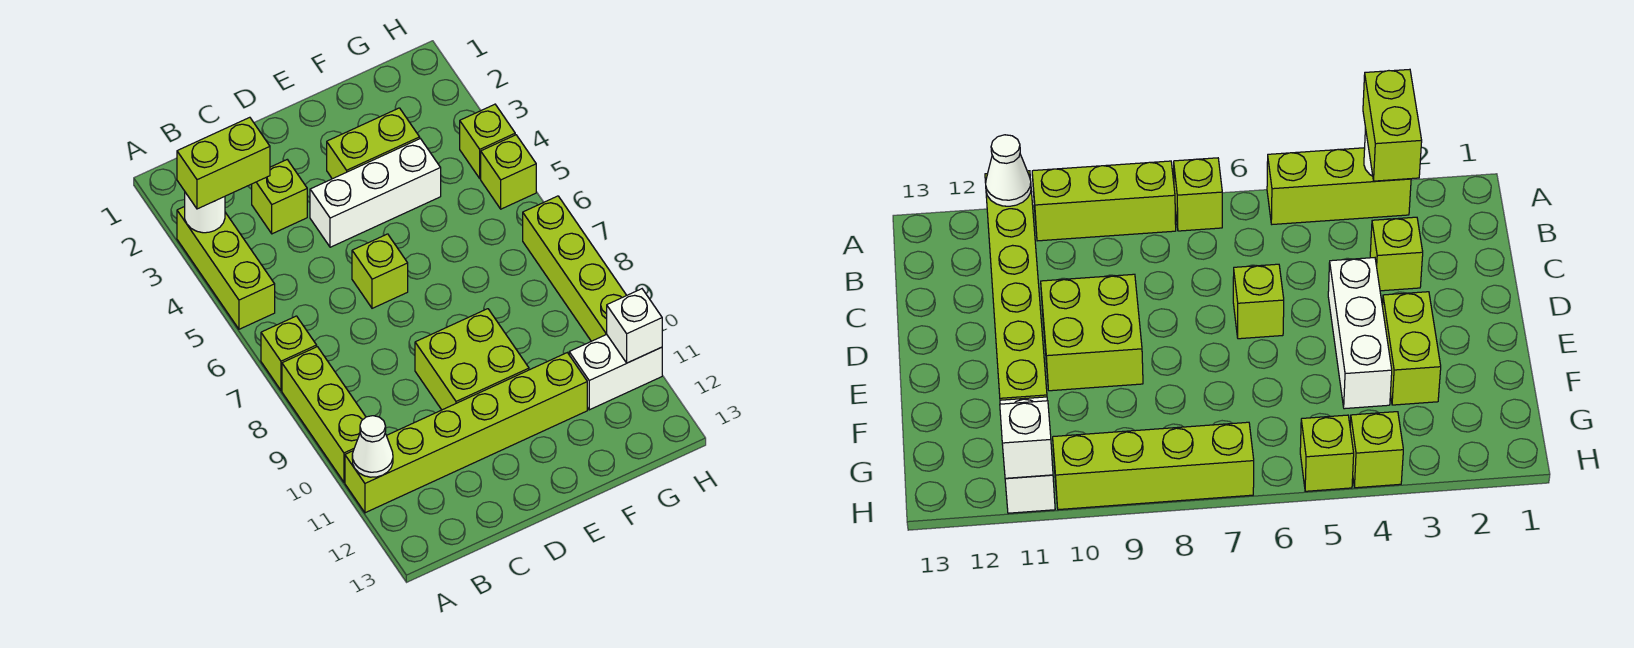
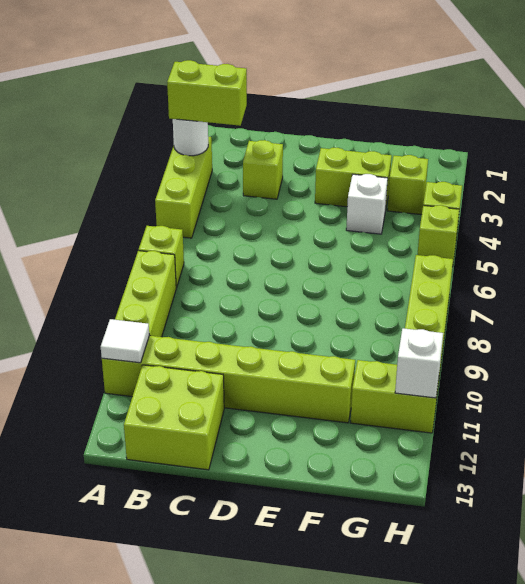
white 1x1 cone [352,416,393,477] -> white 1x1 tile [101,319,149,363]
white 1x3 brick [310,139,441,247] -> white 1x1 brick [346,174,388,234]
lime 1x1 brick [352,234,408,308] -> lime 1x1 brick moved to [387,155,428,215]
lime 2x2 brick [415,309,529,410] -> lime 2x2 brick moved to [124,365,224,470]
white 1x2 brick [569,334,662,410] -> lime 1x2 brick [351,360,439,433]

